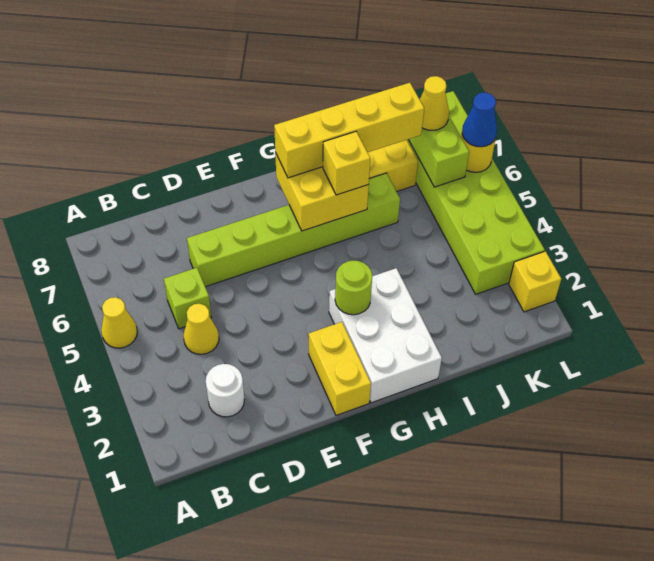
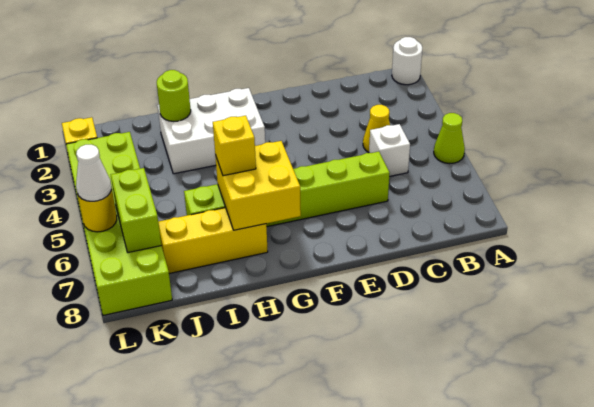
yellow 1x1 cone [101,297,137,348] -> lime 1x1 cone [434,113,465,164]
white 1x1 round brick [206,364,244,417] -> white 1x1 round brick moved to [392,37,422,85]
lime 1x1 brick [164,268,212,329] -> white 1x1 brick [369,124,410,177]
yellow 1x2 brick [309,322,371,415] -> none
white 2x3 brick [329,268,442,403] -> white 2x3 brick turned to [157,88,265,174]
lime 1x1 round brick [335,260,372,315] -> lime 1x1 round brick moved to [157,70,191,121]
yellow 1x4 brick [274,83,424,178] -> none
yellow 1x1 cone [420,76,449,130] -> none
blue 1x1 cone [462,92,497,147] -> white 1x1 cone [76,145,112,201]

